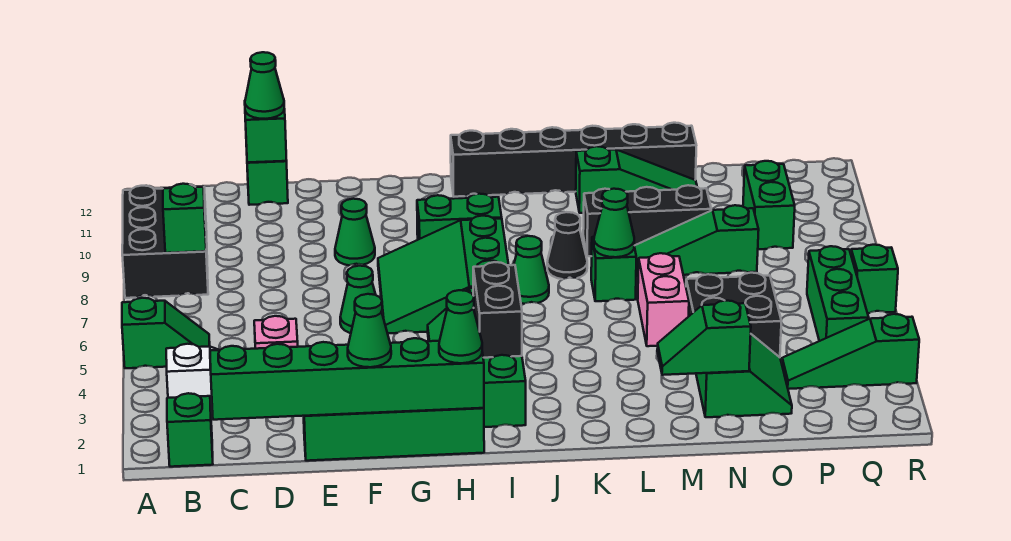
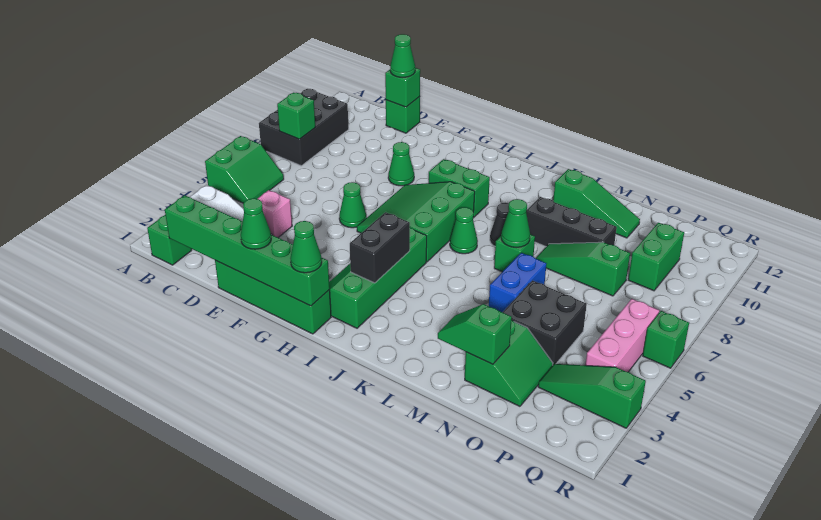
green 1x2 slope [122,298,210,368] -> green 2x2 slope [205,136,284,203]
black 1x6 brick [451,123,696,197] -> none
pink 1x2 brick [638,253,689,346] -> blue 1x2 brick [489,253,546,312]
green 1x3 brick [807,246,869,341] -> pink 1x3 brick [585,299,659,372]

